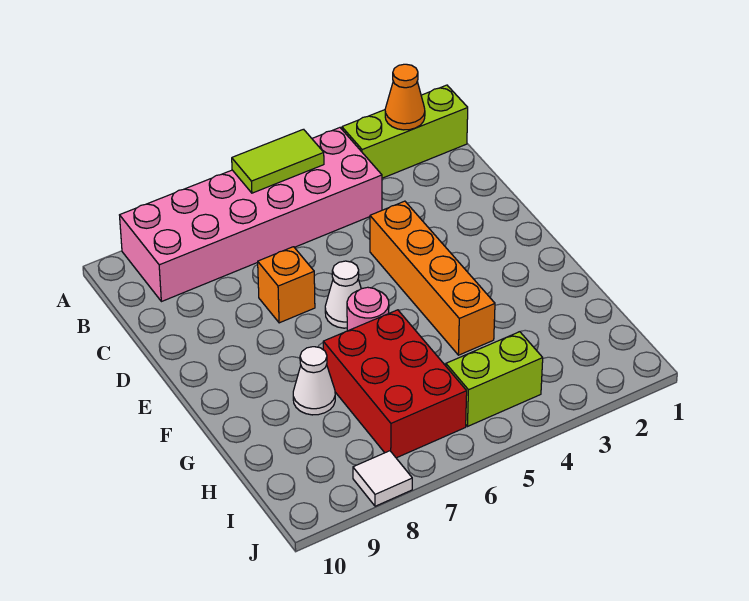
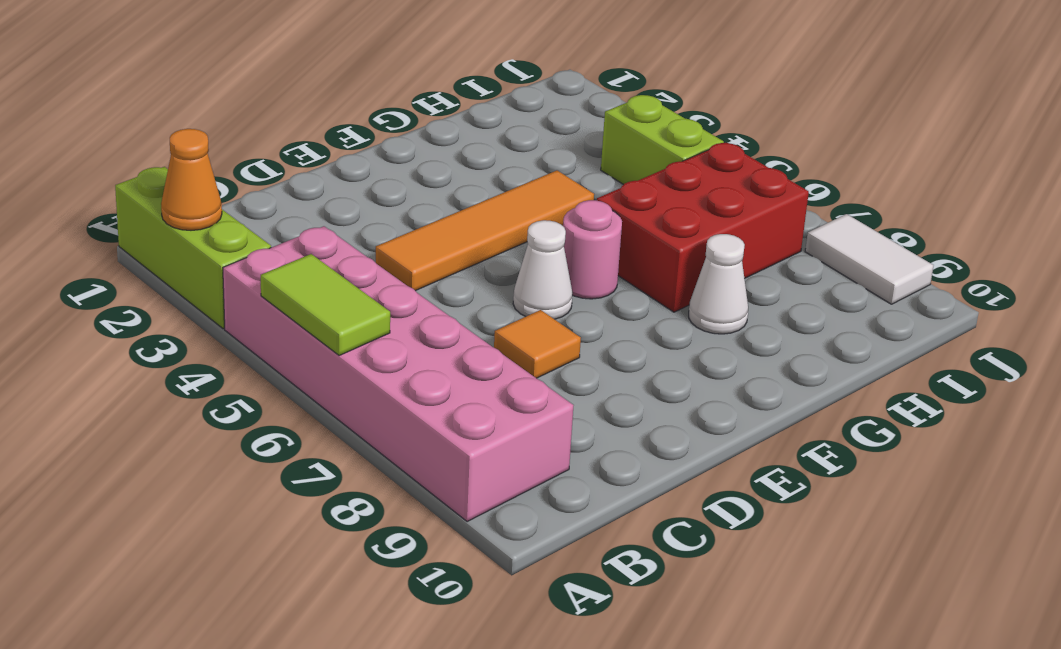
orange 1x4 brick [370,201,495,355] -> orange 1x4 tile [376,170,594,291]
orange 1x1 brick [258,247,315,323] -> orange 1x1 tile [494,310,581,378]
white 1x1 tile [353,451,412,506] -> white 1x2 tile [805,214,934,304]

